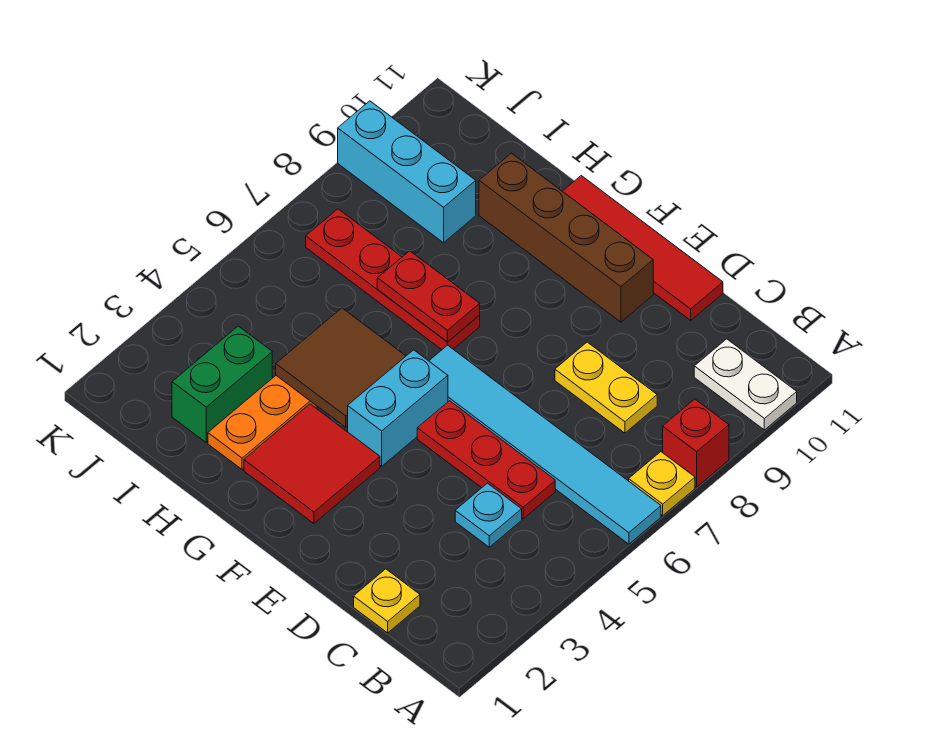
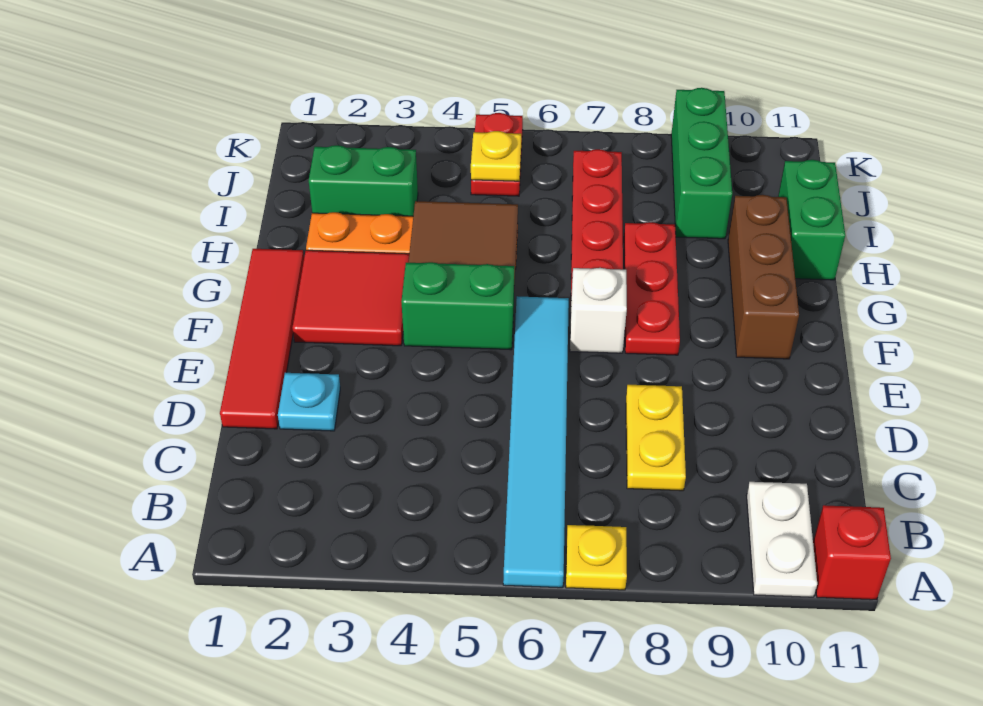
red 1x1 brick [663,399,729,487] -> red 1x1 brick moved to [813,505,891,600]
yellow 1x1 plate [354,569,420,633] -> yellow 1x1 plate moved to [471,131,521,181]
cyan 1x1 plate [455,483,522,547] -> cyan 1x1 plate moved to [278,373,340,431]
red 1x3 plate [417,401,555,519] -> red 1x3 plate moved to [624,222,680,355]
red 1x4 tile [563,176,723,320] -> red 1x4 tile moved to [220,249,304,429]
brown 1x4 brick [479,153,653,322] -> brown 1x3 brick [728,195,799,359]
cyan 1x2 brick [348,350,448,466] -> green 1x2 brick [401,262,514,350]
none -> white 1x1 brick [570,268,627,353]
red 1x2 plate [377,251,480,342] -> red 1x2 plate moved to [471,113,523,196]
none -> green 1x2 brick [778,160,845,280]
cyan 1x3 brick [338,101,476,243] -> green 1x3 brick [671,88,732,239]

